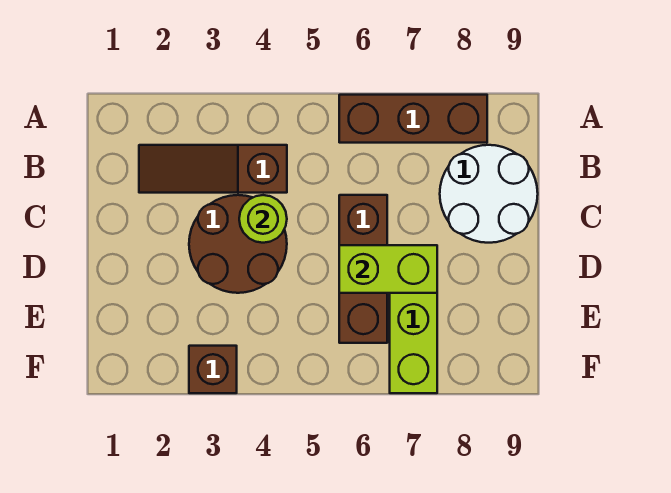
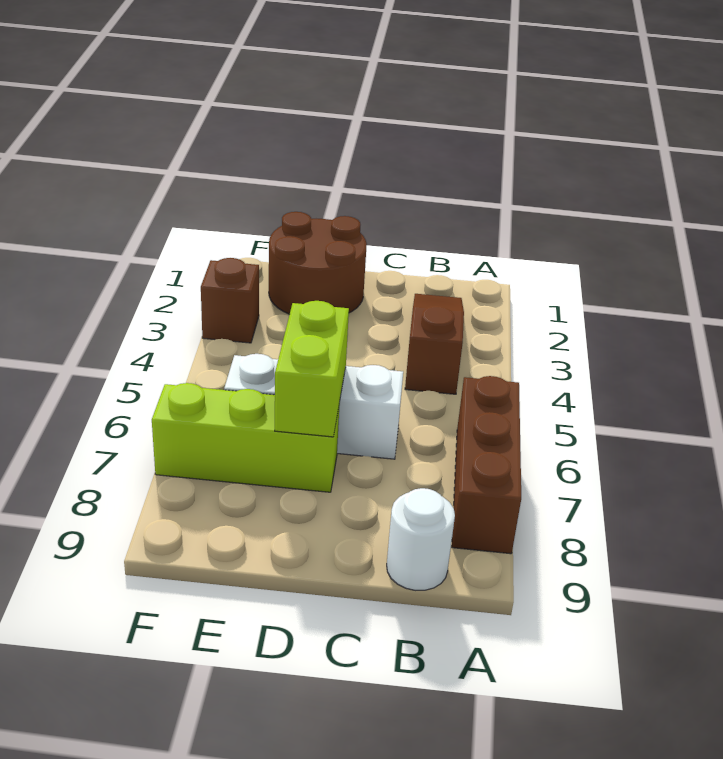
white 2x2 round brick [440,145,538,243] -> white 1x1 round brick [387,488,455,590]
brown 2x2 round brick [189,195,287,293] -> brown 2x2 round brick moved to [269,212,367,314]
lime 1x1 round brick [239,195,287,243] -> none
brown 1x3 brick [339,195,387,343] -> white 1x3 brick [224,354,403,459]

